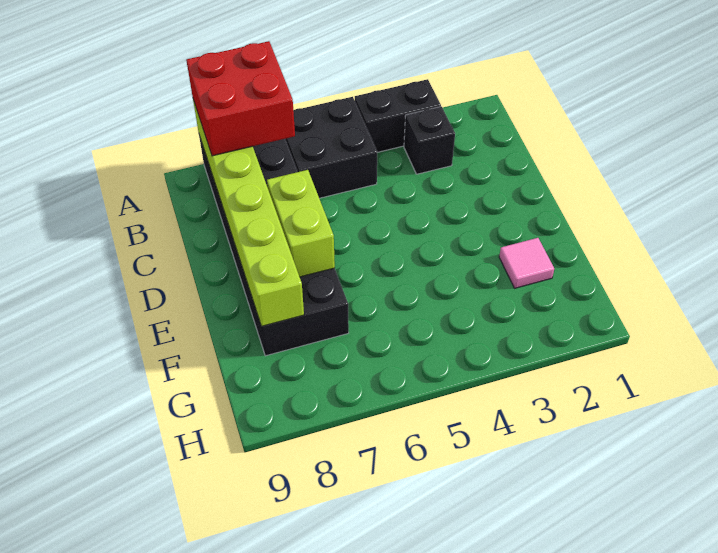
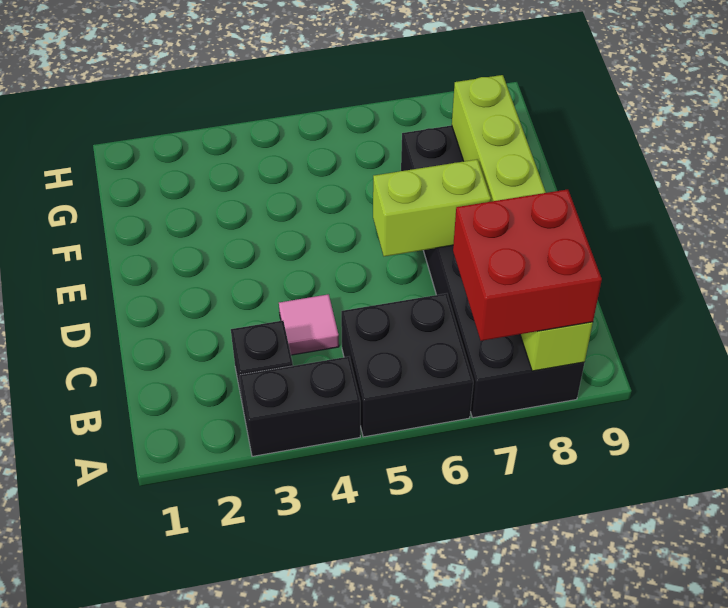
lime 1x2 brick [267,170,335,277] -> lime 1x2 brick turned to [373,159,491,256]
pink 1x1 tile [499,238,554,288] -> pink 1x1 tile moved to [279,294,339,355]

